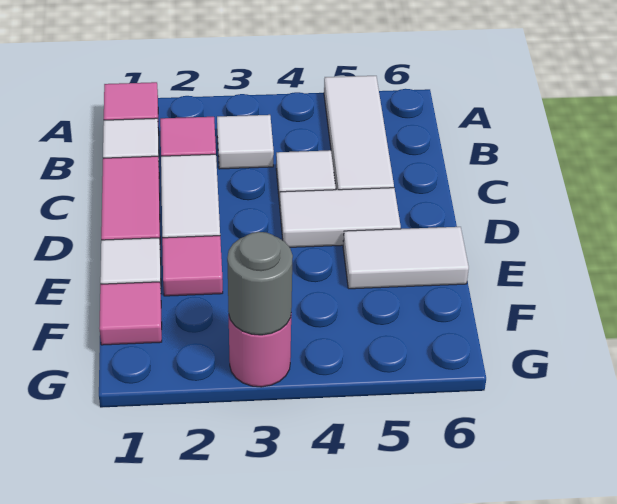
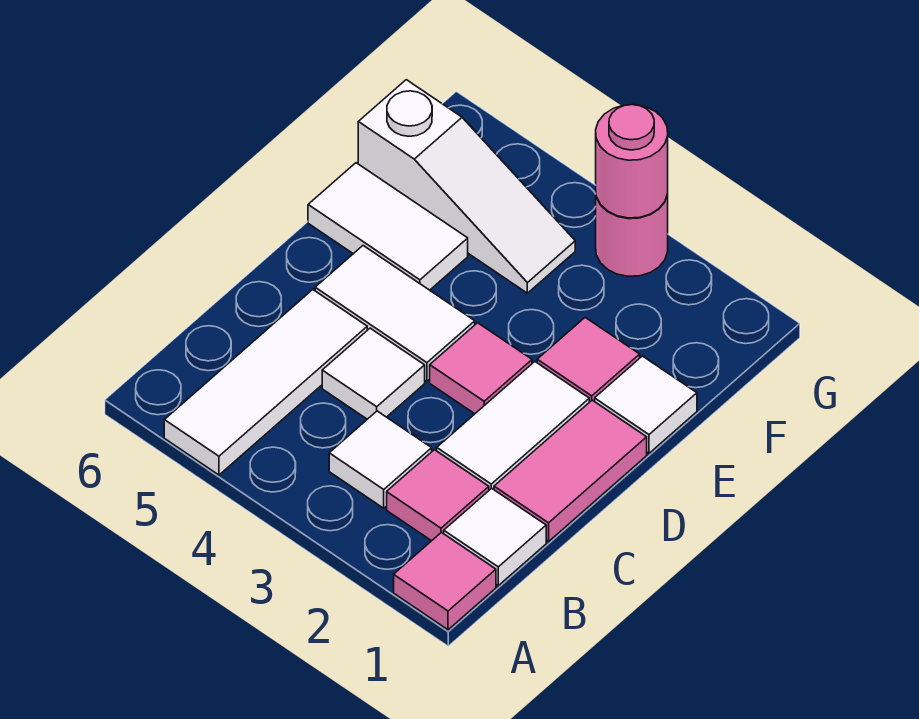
pink 1x1 tile [100,282,162,345] -> pink 1x1 tile moved to [430,323,532,414]
none -> white 1x3 slope [358,80,575,293]
grey 1x1 round brick [227,232,293,335] -> pink 1x1 round brick [596,105,668,218]

